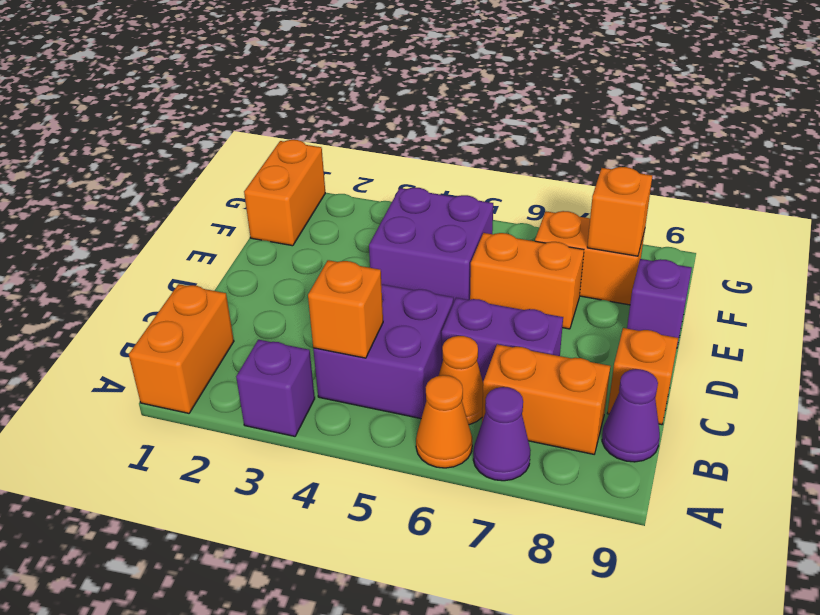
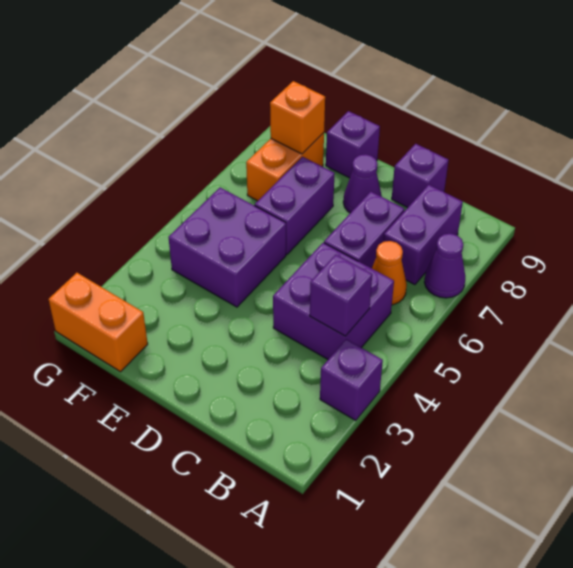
orange 1x2 brick [129,284,234,413] -> none
orange 1x1 cone [416,375,472,468] -> none
orange 1x1 brick [308,260,383,358] -> purple 1x1 brick [310,254,372,336]
orange 1x2 brick [482,344,610,454] -> purple 1x2 brick [383,185,463,285]
purple 1x1 cone [602,369,660,462] -> purple 1x1 cone moved to [343,154,382,213]
orange 1x1 brick [607,328,678,425] -> purple 1x1 brick [392,144,449,208]
orange 1x2 brick [470,233,584,329] -> purple 1x2 brick [255,157,335,254]

